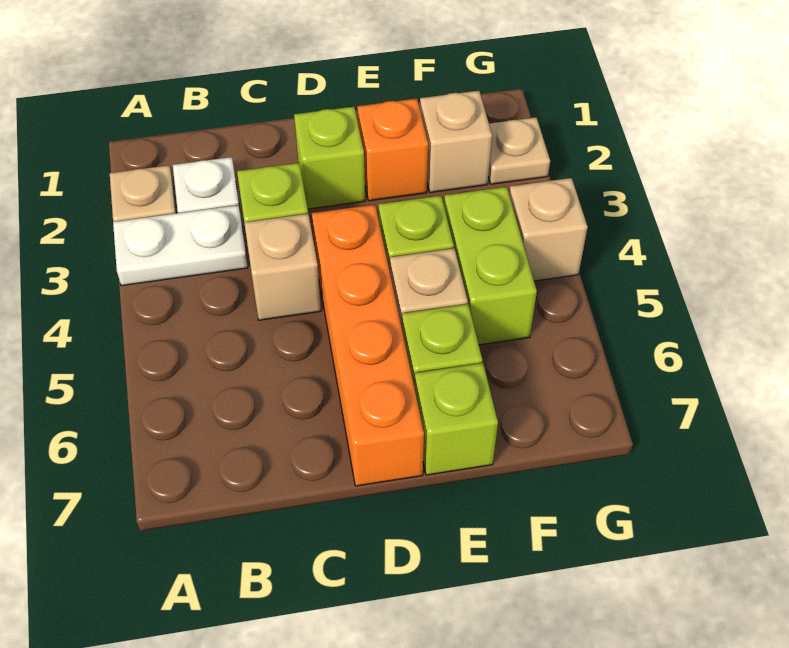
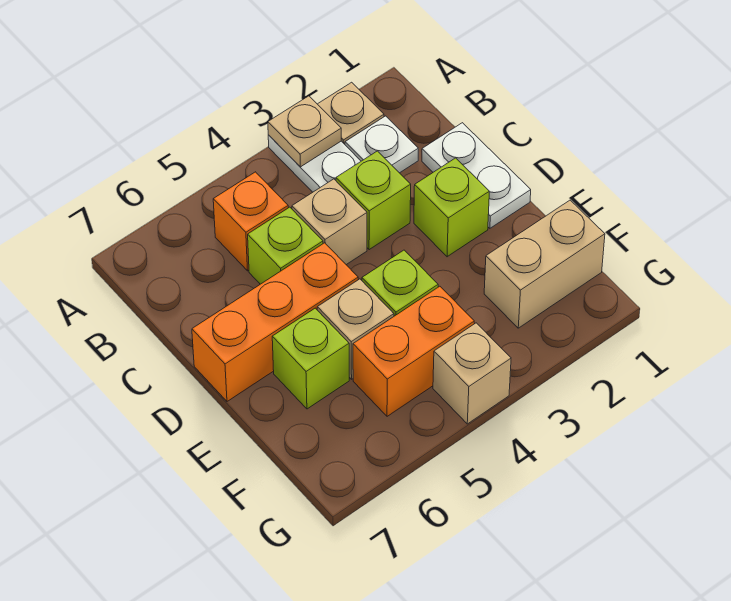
none -> white 1x2 plate [422,123,531,228]
orange 1x4 brick [312,205,424,486] -> orange 1x3 brick [192,243,358,401]
orange 1x1 brick [357,99,428,201] -> orange 1x1 brick moved to [213,172,288,271]
lime 1x1 brick [414,363,498,475] -> lime 1x1 brick moved to [248,207,323,284]
tan 1x1 brick [420,91,492,192] -> tan 1x2 brick [484,200,605,328]
lime 1x2 brick [444,187,537,345] -> orange 1x2 brick [353,286,474,416]
tan 1x1 plate [488,117,550,184] -> tan 1x1 plate moved to [268,96,341,167]

